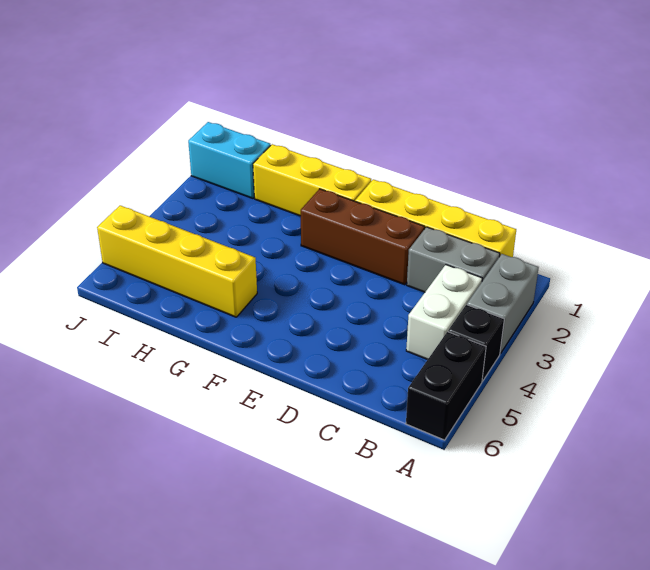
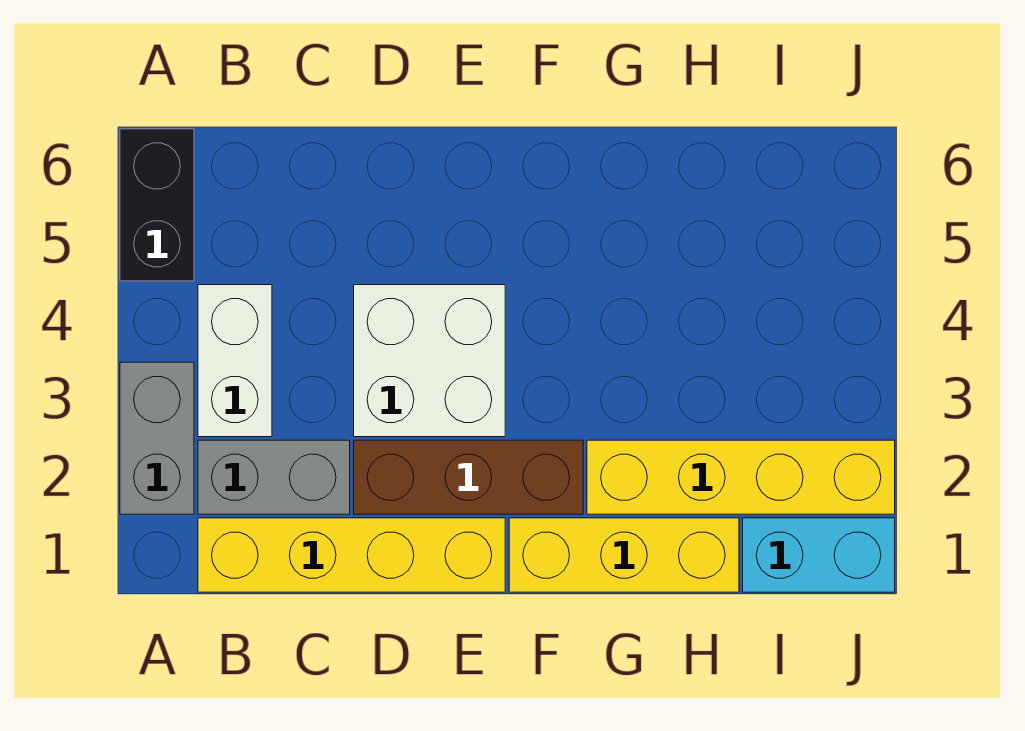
black 1x1 brick [448,305,504,381] -> none
none -> white 2x2 brick [354,285,505,437]
yellow 1x4 brick [97,205,257,317] -> yellow 1x4 brick moved to [587,440,895,514]

